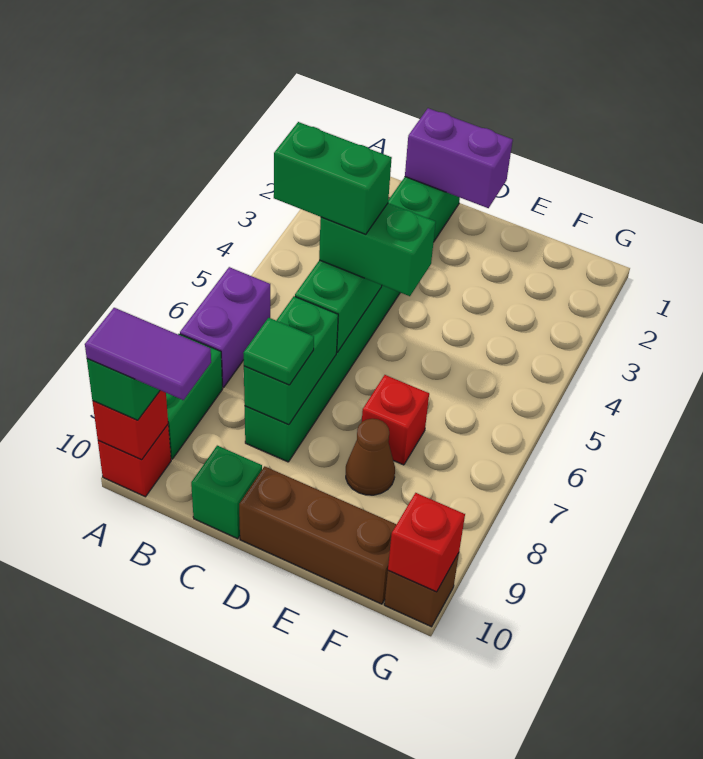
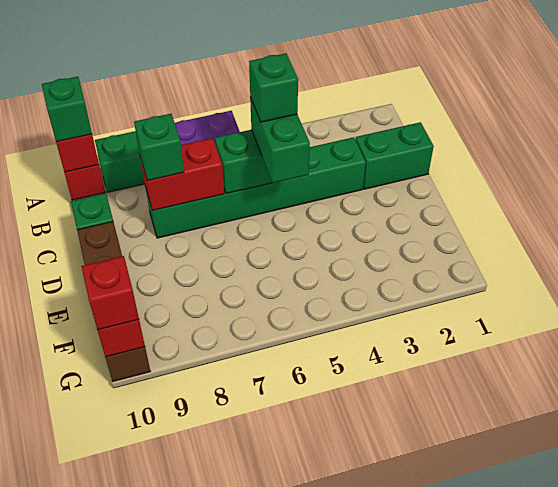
purple 1x2 tile [85,308,211,400] -> none
green 1x2 brick [274,122,392,234] -> green 1x1 brick [249,53,298,122]
purple 1x2 brick [405,108,513,208] -> none
green 1x2 brick [244,296,338,425] -> red 1x2 brick [140,138,224,211]
green 1x1 tile [244,318,314,385] -> green 1x1 brick [134,114,184,181]
red 1x1 brick [362,375,429,465] -> red 1x1 brick moved to [82,256,139,330]
brown 1x1 cone [346,419,395,495] -> none

